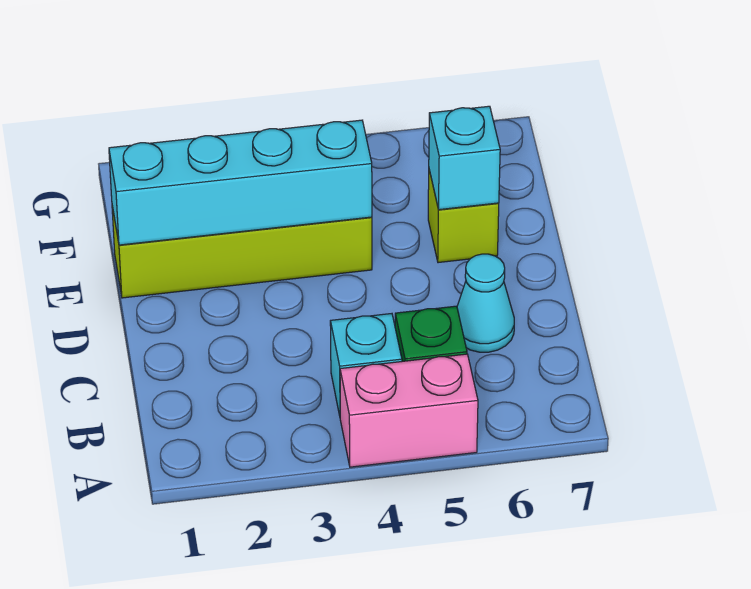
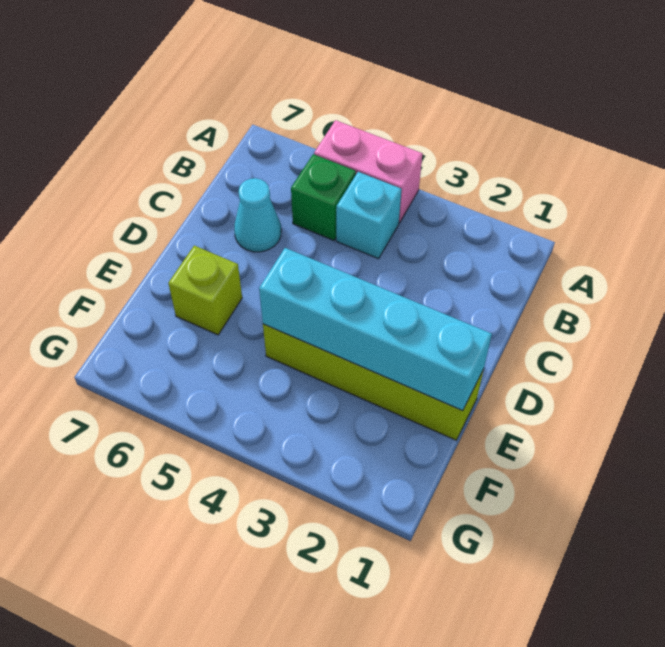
cyan 1x1 brick [429,106,500,210] -> none

